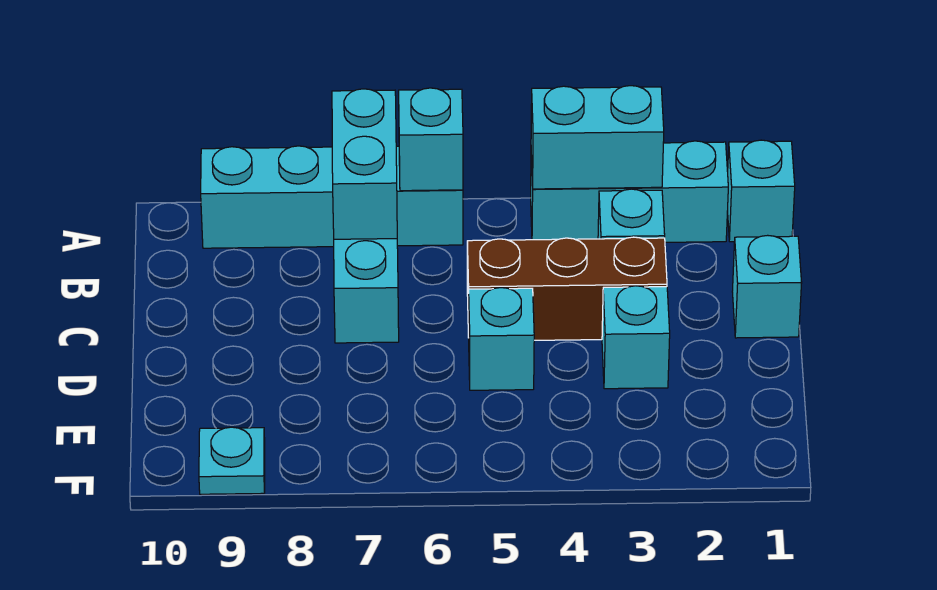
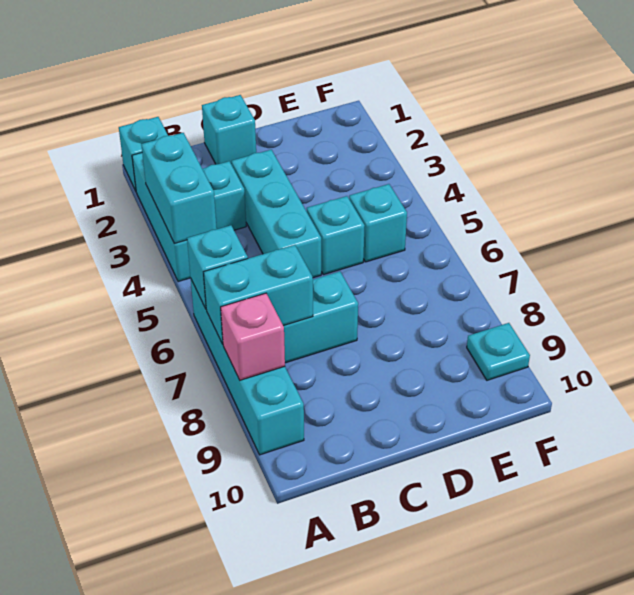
none -> pink 1x1 brick [221,293,285,380]
brown 1x3 brick [467,237,667,340] -> cyan 1x3 brick [232,150,321,278]
cyan 1x1 brick [602,286,670,389] -> cyan 1x1 brick moved to [349,184,407,262]

